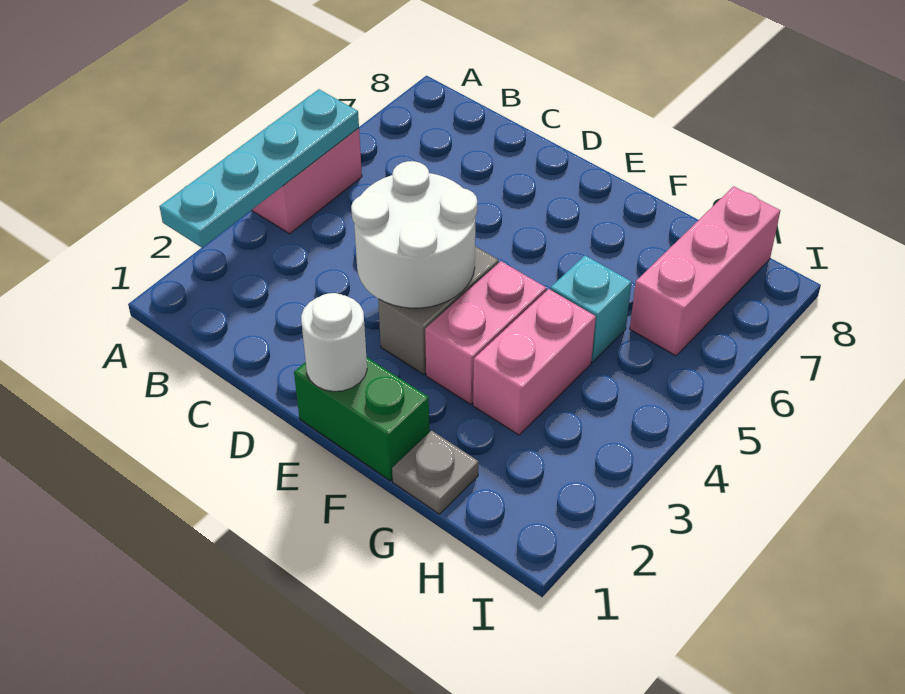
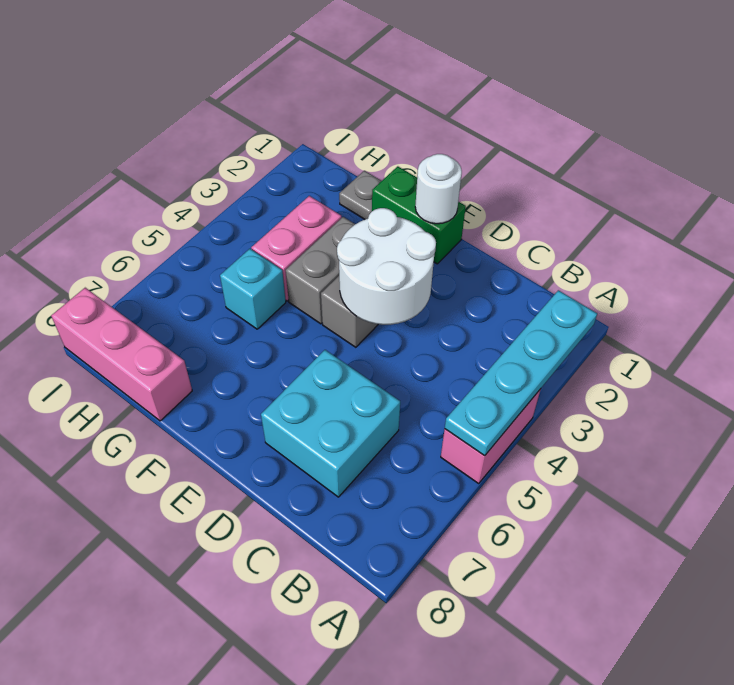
none -> cyan 2x2 brick [261,350,400,497]
pink 1x2 brick [425,261,546,404] -> grey 1x2 brick [286,217,355,324]
pink 1x3 brick [630,186,780,356] -> pink 1x3 brick turned to [51,288,192,421]

